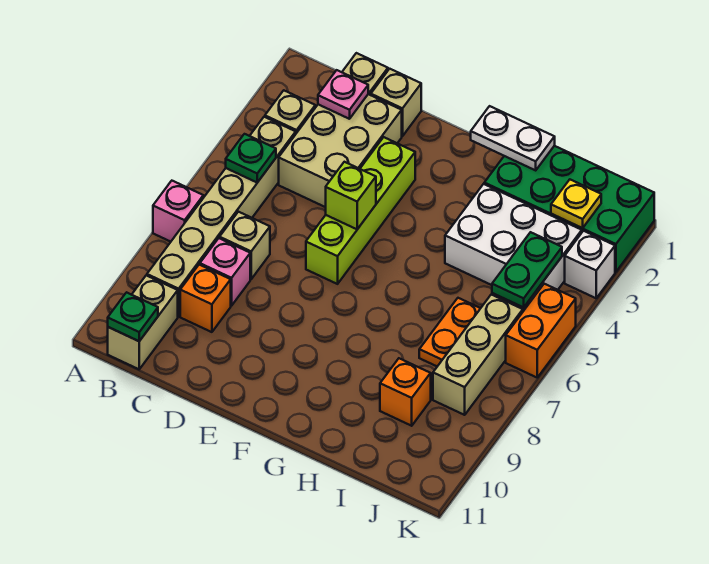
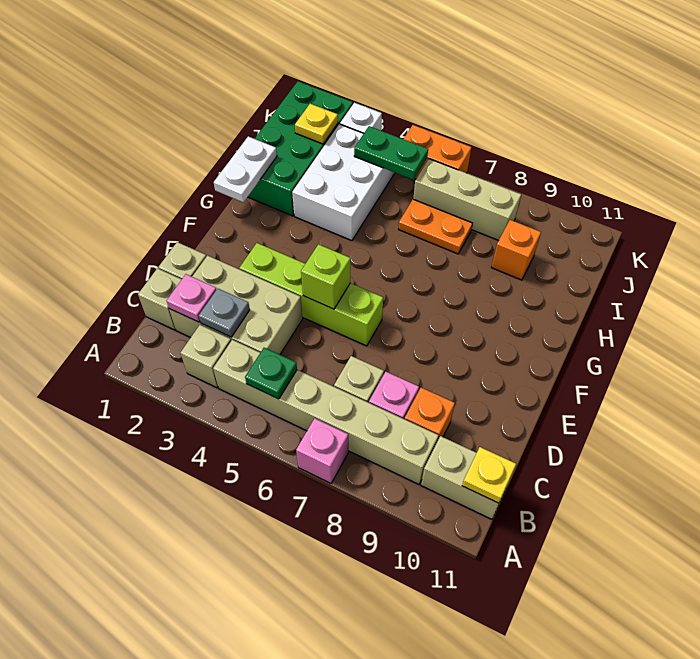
green 1x1 plate [108,292,158,341] -> yellow 1x1 plate [462,447,516,503]
none -> grey 1x1 plate [199,289,250,337]

